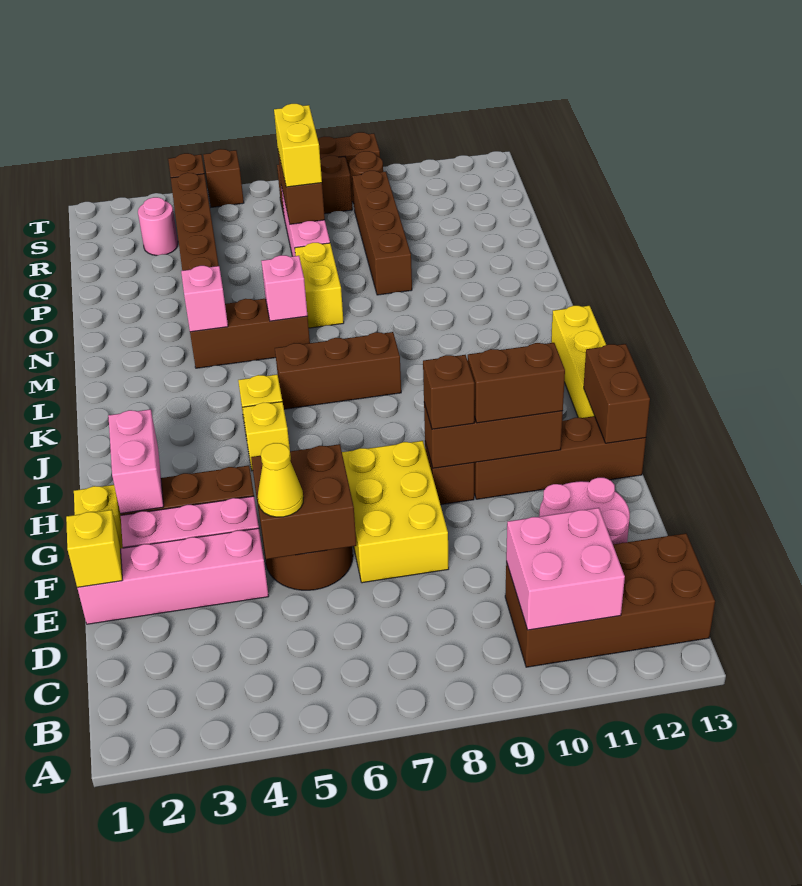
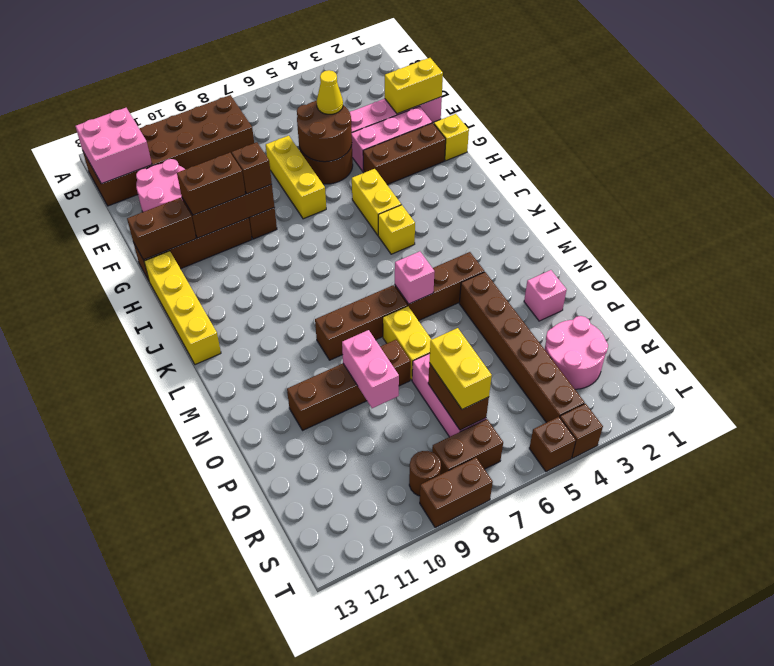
brown 2x4 brick [505,533,715,667] -> brown 2x6 brick [83,95,254,206]
pink 2x2 brick [506,508,625,630] -> pink 2x2 brick moved to [76,108,152,184]
yellow 1x1 brick [66,510,122,588] -> yellow 1x2 brick [385,58,443,114]
brown 2x2 brick [251,444,356,559] -> brown 2x2 round brick [297,101,352,162]
yellow 2x3 brick [342,441,449,583] -> yellow 1x3 brick [266,136,326,219]
pink 1x2 brick [108,409,164,513] -> pink 1x2 brick moved to [342,330,399,408]
brown 1x2 brick [584,344,650,443] -> brown 1x2 brick turned to [127,198,196,260]
yellow 1x1 brick [242,402,290,471] -> yellow 1x2 brick [352,169,401,235]
brown 1x3 brick [275,332,401,409] -> brown 1x3 brick moved to [315,285,407,360]
pink 1x1 brick [181,266,228,332] -> pink 1x1 brick moved to [524,270,567,321]
brown 1x4 brick [352,171,412,295] -> brown 1x4 brick turned to [287,340,411,430]
pink 1x1 round brick [138,197,178,256] -> pink 2x2 round brick [545,316,608,389]

